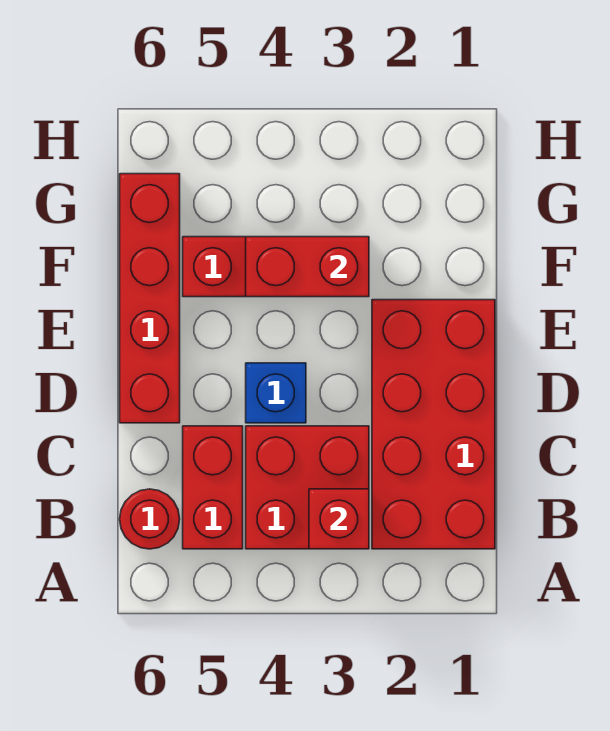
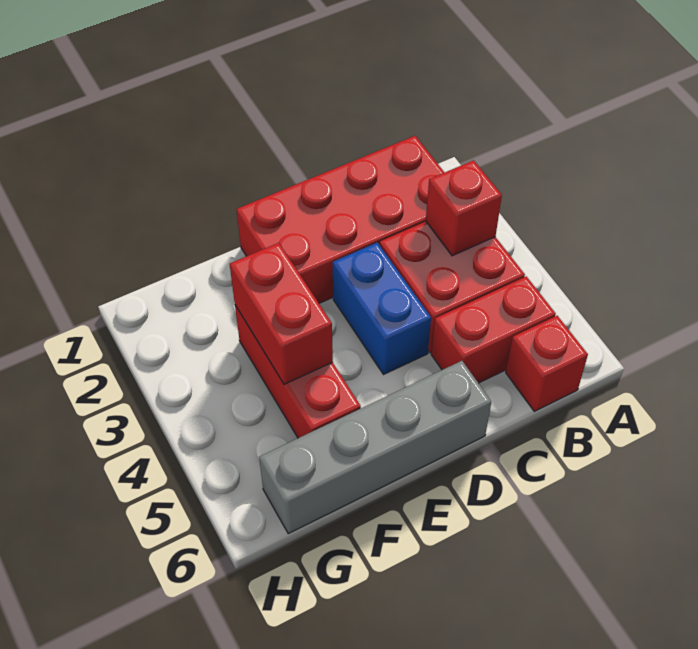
red 1x1 round brick [120,489,180,549] -> red 1x1 brick [506,316,588,411]
blue 1x1 brick [246,363,306,423] -> blue 1x2 brick [333,243,431,375]
red 1x4 brick [120,174,180,423] -> grey 1x4 brick [259,361,491,534]

